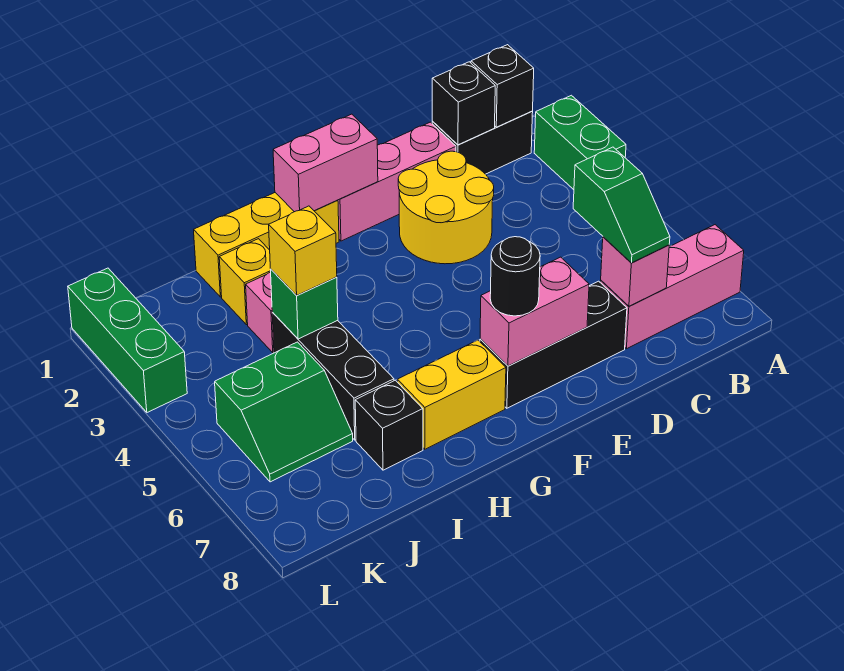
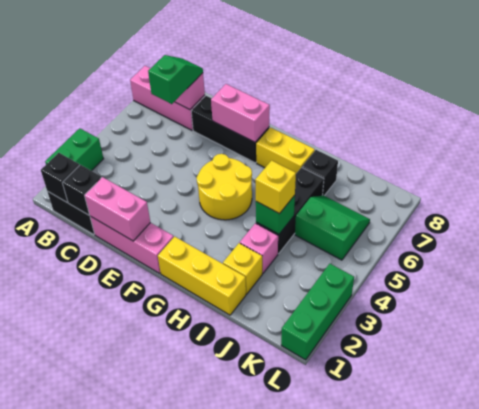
yellow 2x2 round brick [398,151,494,264] -> yellow 2x2 round brick moved to [197,154,252,220]
pink 1x2 brick [273,114,378,212] -> pink 1x2 brick moved to [85,177,150,241]
black 1x1 round brick [490,237,540,316] -> none

